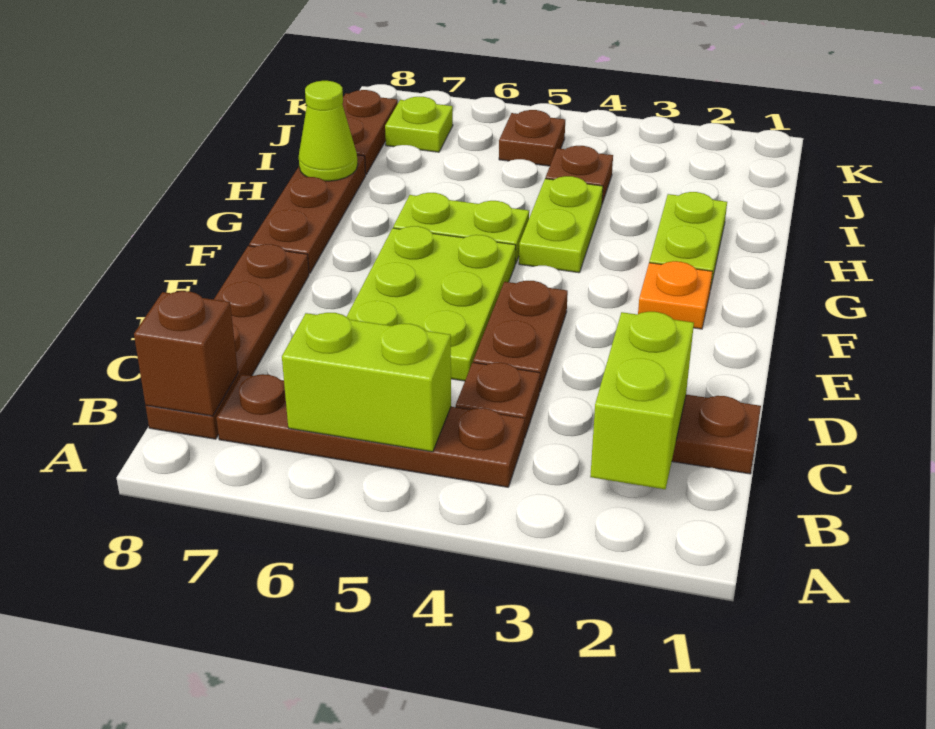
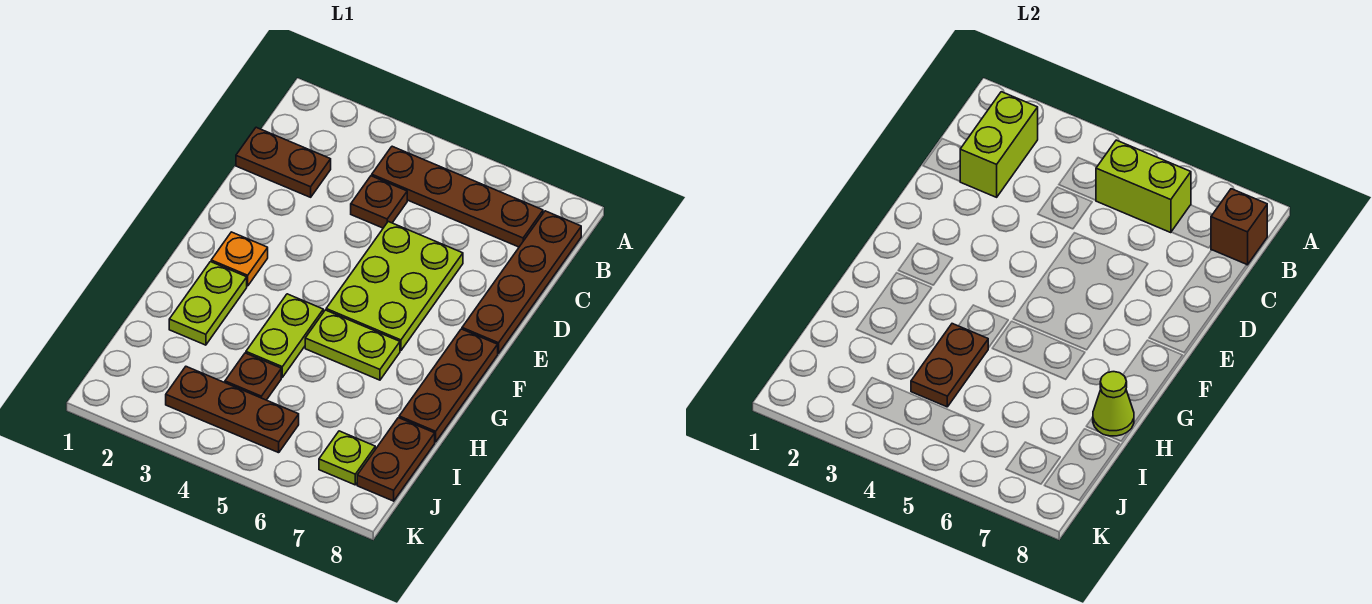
brown 1x2 plate [473,281,568,392] -> brown 1x2 plate moved to [911,324,988,407]
brown 1x1 plate [499,110,565,166] -> brown 1x3 plate [166,367,299,453]

